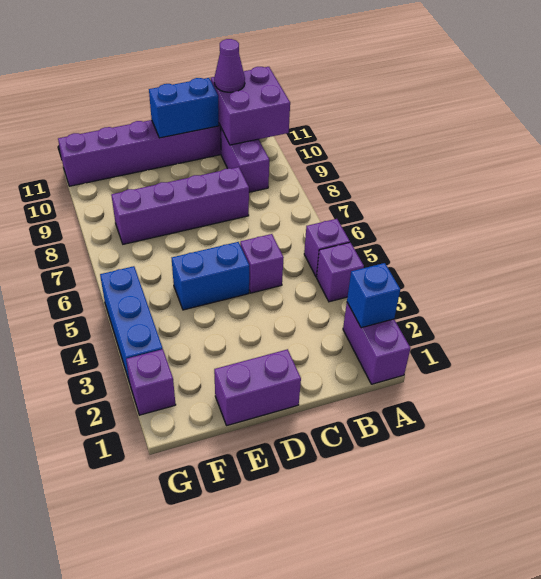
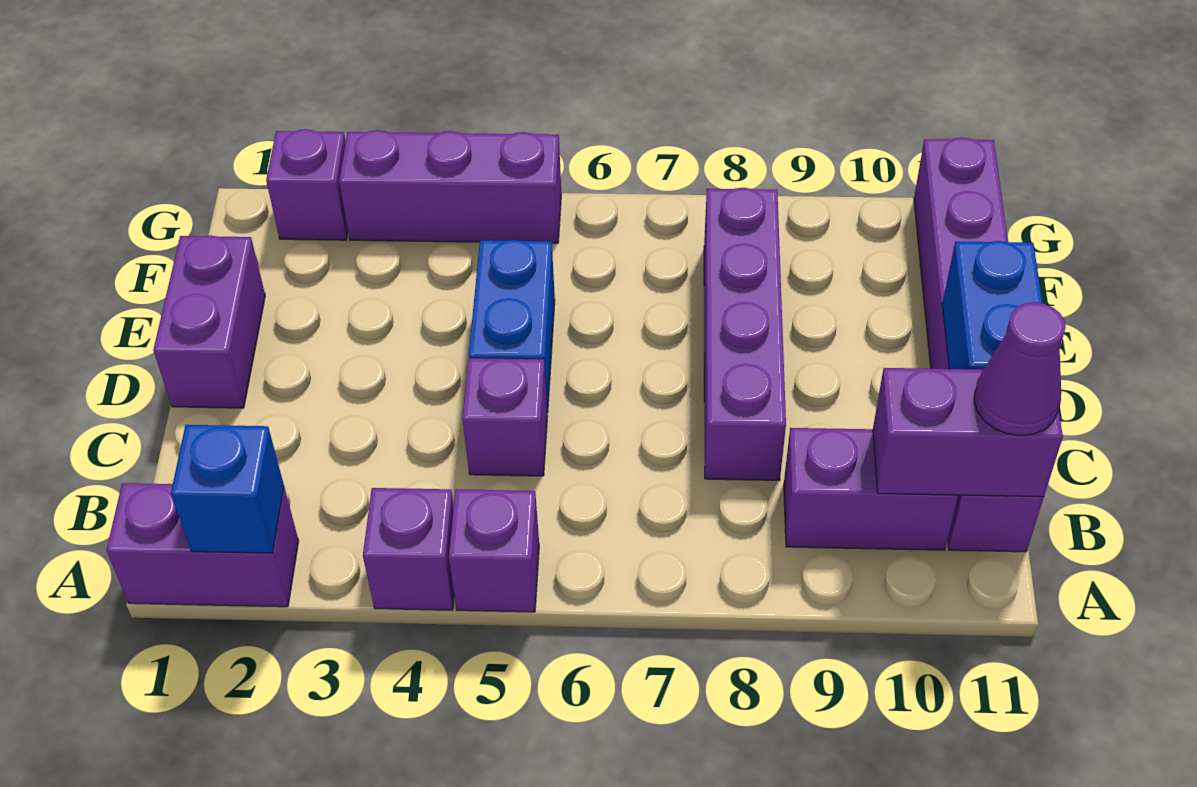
purple 2x2 brick [211,67,290,145] -> purple 1x2 brick [873,368,1063,497]
blue 1x3 brick [100,266,163,383] -> purple 1x3 brick [339,130,561,243]

